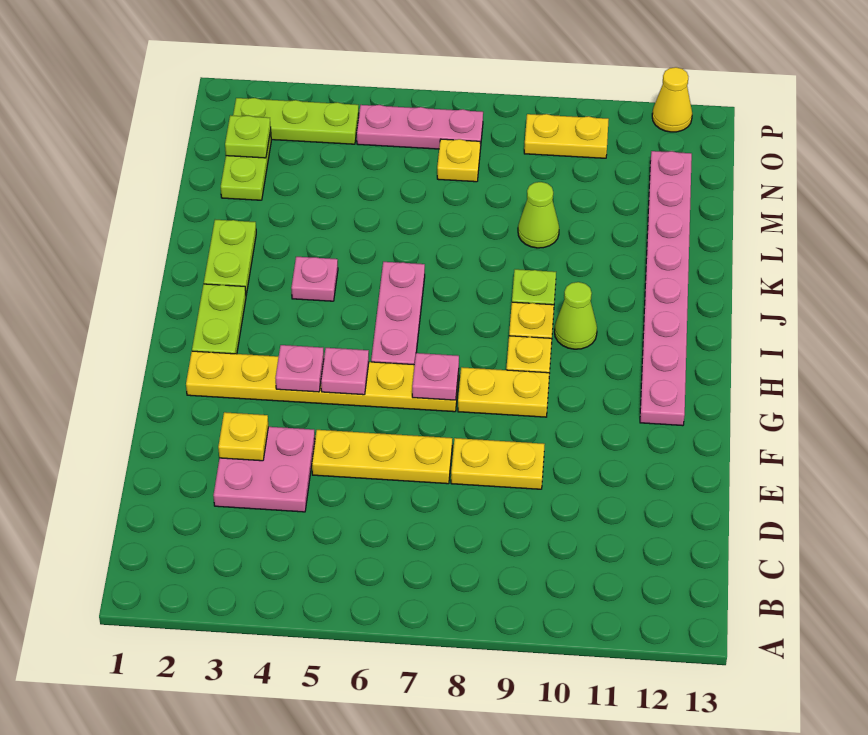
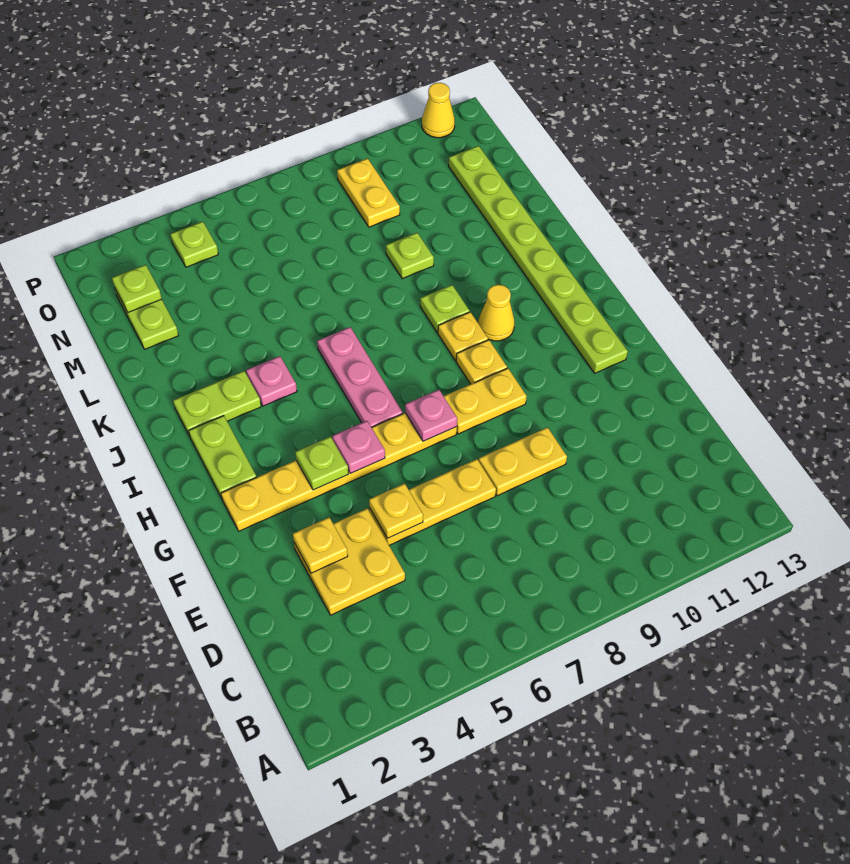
pink 2x2 plate [213,427,315,512] -> yellow 2x2 plate [294,508,405,615]
pink 1x1 plate [275,345,324,392] -> lime 1x1 plate [295,437,348,490]
pink 1x8 plate [640,151,692,426] -> lime 1x8 plate [449,146,628,373]
lime 1x1 cone [554,282,597,349] -> yellow 1x1 cone [478,285,515,341]
lime 1x2 plate [204,220,256,295] -> lime 1x2 plate turned to [173,371,261,436]
lime 1x1 cone [518,182,559,248] -> lime 1x1 plate [386,233,434,279]
yellow 1x1 plate [437,139,480,182] -> yellow 1x1 plate moved to [369,484,423,538]
lime 1x3 plate [233,98,359,144] -> lime 1x1 plate [171,221,218,267]
pink 1x3 plate [357,105,483,149] -> none
yellow 1x2 plate [524,114,609,158] -> yellow 1x2 plate turned to [337,158,400,227]

